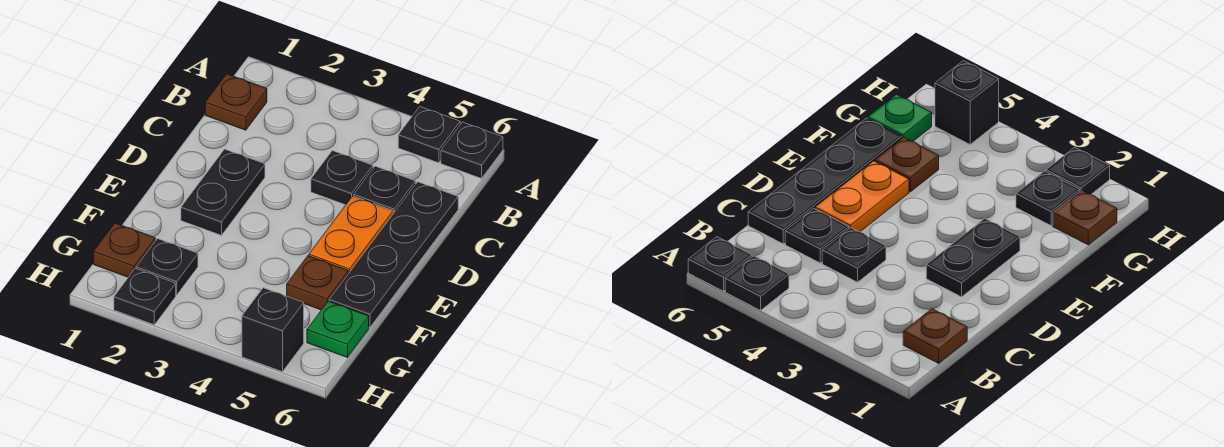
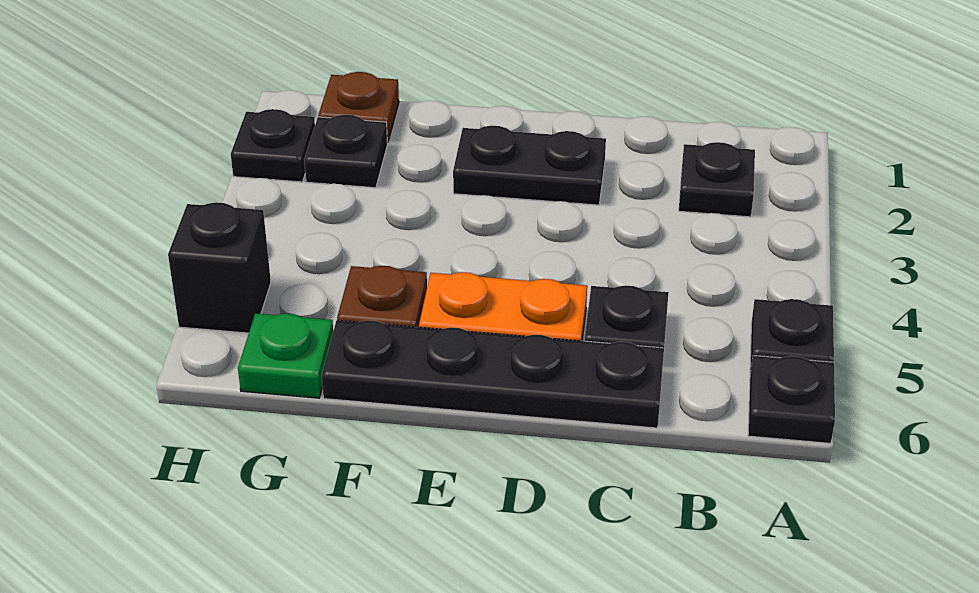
brown 1x1 plate [205,74,267,130] -> none
black 1x1 plate [311,151,373,205] -> black 1x1 plate moved to [679,142,755,217]

